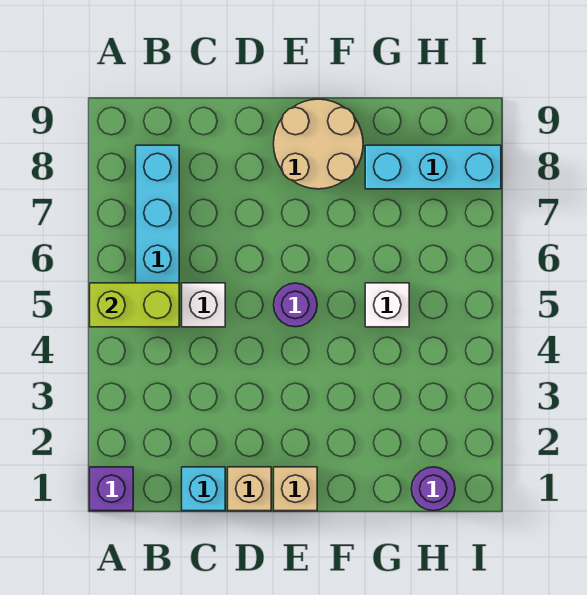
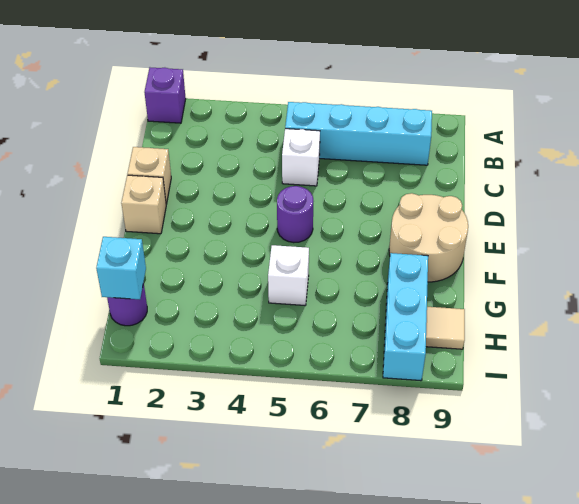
lime 1x2 brick [90,283,179,327] -> none
cyan 1x1 brick [182,467,225,511] -> cyan 1x1 brick moved to [96,237,146,299]
none -> tan 1x1 tile [426,307,465,349]

